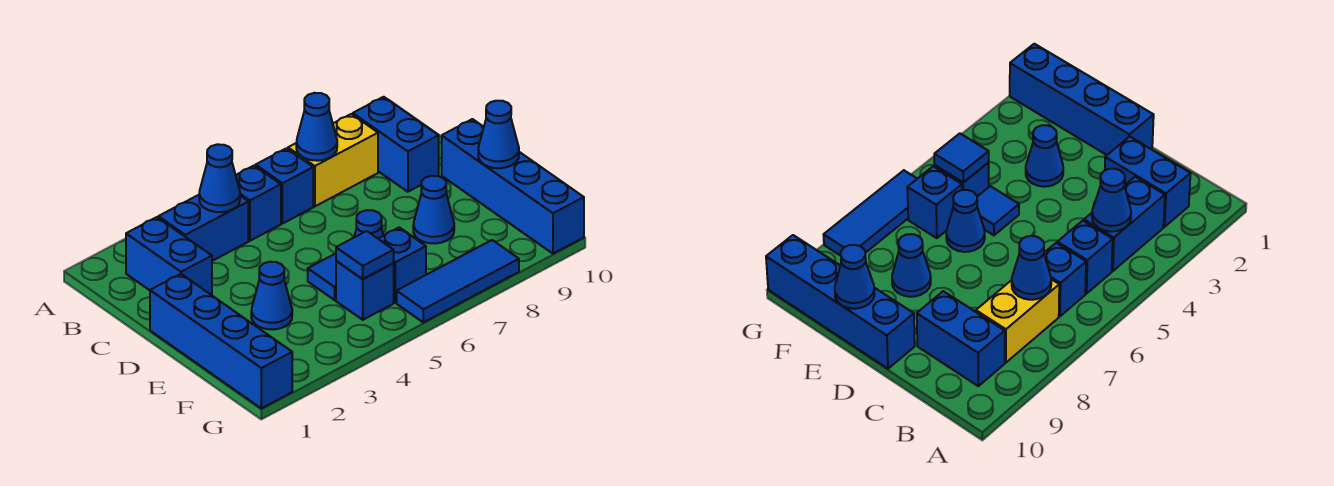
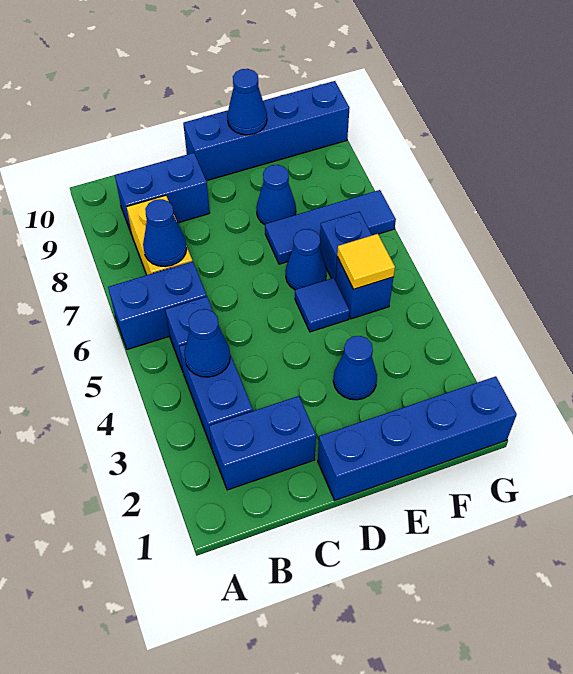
blue 1x1 brick [256,148,313,224] -> blue 1x2 brick [108,261,207,350]
blue 1x1 tile [336,231,394,279] -> yellow 1x1 tile [337,234,395,289]
blue 1x3 tile [397,240,519,322] -> blue 1x3 tile turned to [265,190,396,264]

